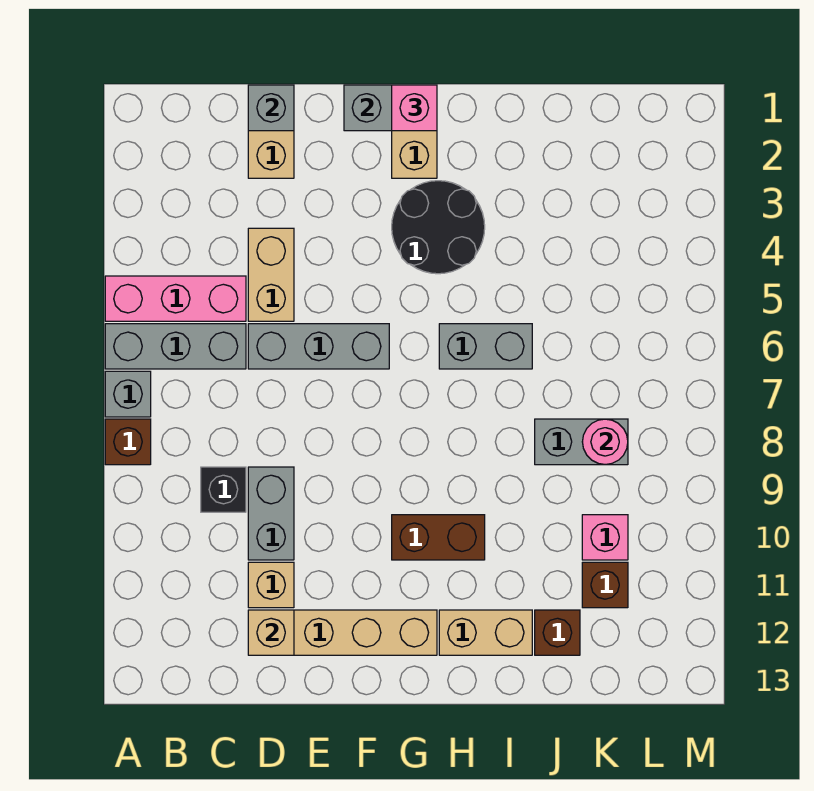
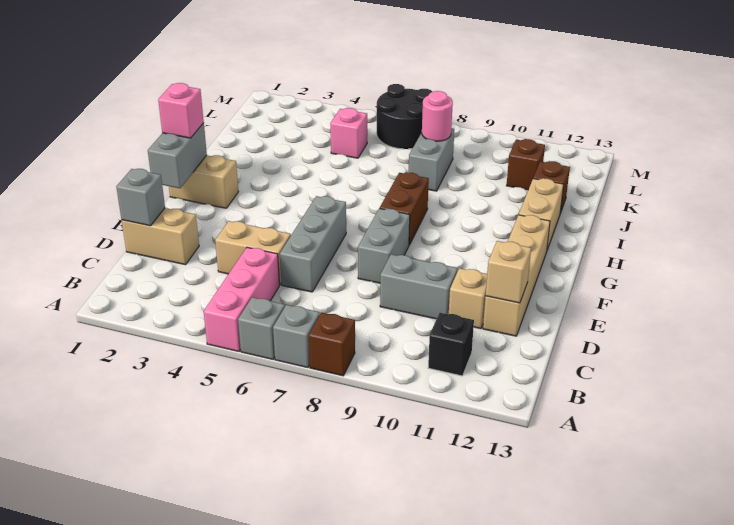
grey 1x3 brick [105,324,246,369] -> grey 1x1 brick [238,297,285,359]
black 1x1 brick [201,467,246,512] -> black 1x1 brick moved to [428,313,474,376]
black 2x2 round brick [392,181,485,274] -> black 2x2 round brick moved to [376,84,432,149]
brown 1x2 brick [392,515,485,560] -> brown 1x2 brick moved to [380,173,429,245]
grey 1x2 brick [439,324,532,369] -> grey 1x2 brick moved to [358,208,410,283]
pink 1x1 brick [582,515,628,560] -> pink 1x1 brick moved to [330,108,367,158]

